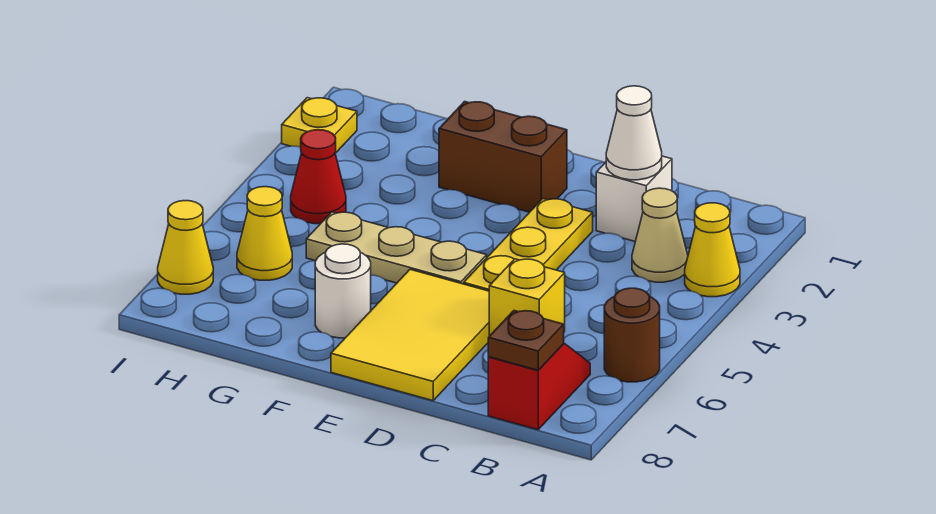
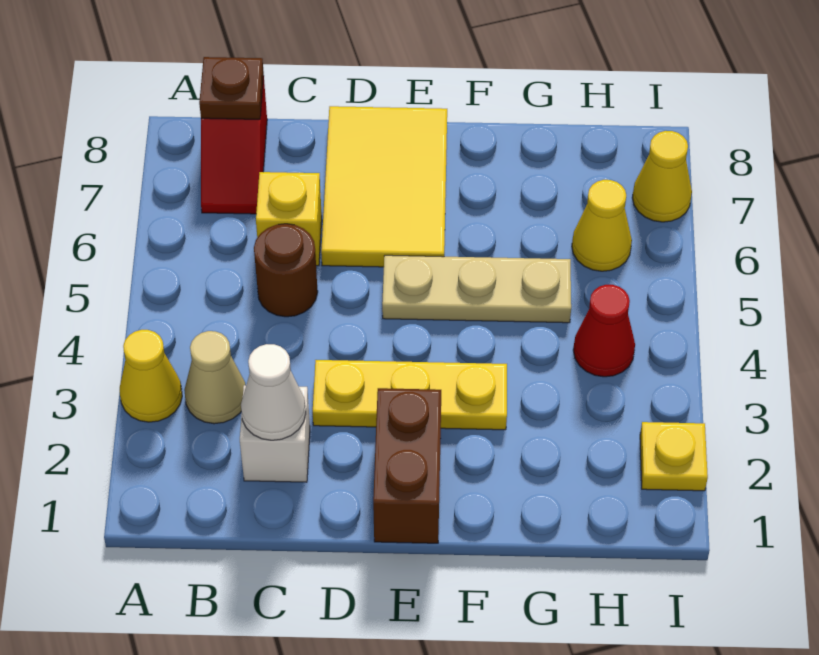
brown 1x1 round brick [604,288,660,382] -> brown 1x1 round brick moved to [254,224,318,317]
yellow 1x3 plate [464,199,593,291] -> yellow 1x3 plate turned to [313,360,507,430]
brown 1x2 brick [439,102,567,212] -> brown 1x2 brick turned to [373,388,441,543]
white 1x1 round brick [315,244,371,338] -> none

